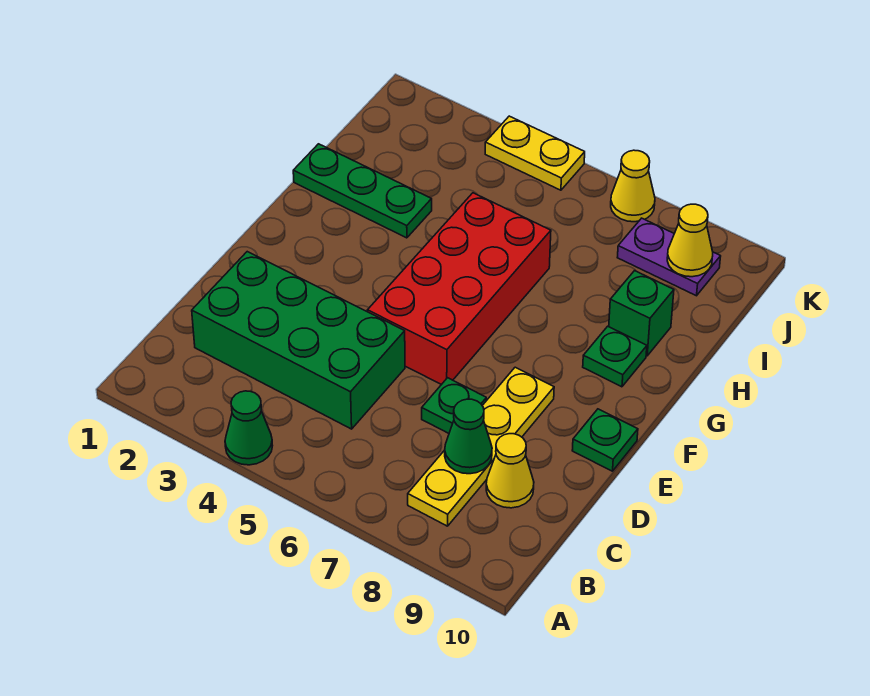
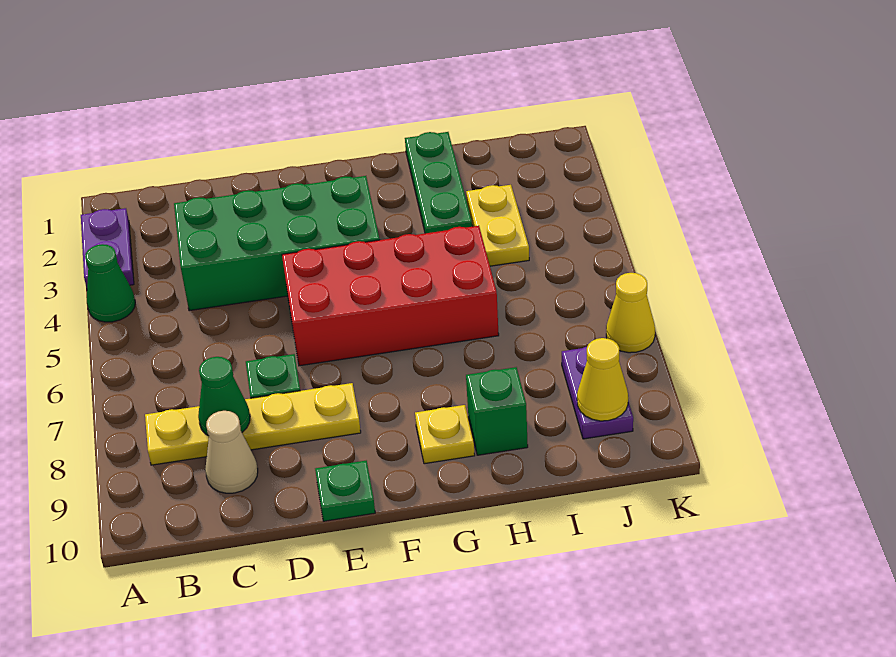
none -> purple 1x2 plate [81,208,134,288]
green 2x4 brick [192,252,405,429] -> green 2x4 brick turned to [174,176,379,311]
yellow 1x1 cone [486,434,534,508] -> tan 1x1 cone [205,411,258,493]
green 1x1 plate [583,326,647,387] -> yellow 1x1 plate [415,405,475,464]
yellow 1x2 plate [485,116,585,190] -> yellow 1x2 plate moved to [466,185,529,266]

